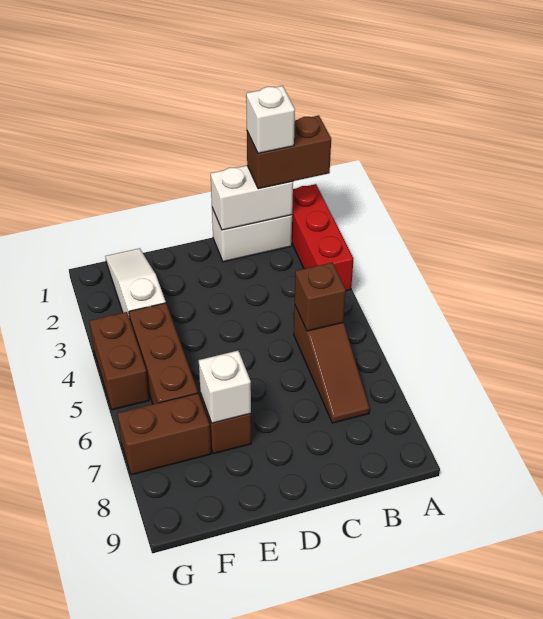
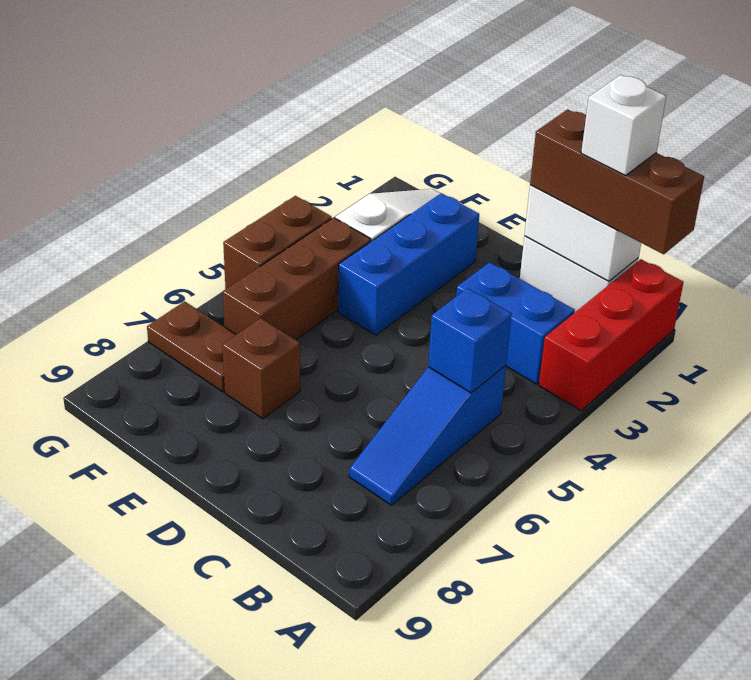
brown 1x2 brick [247,116,331,189] -> brown 1x3 brick [530,109,704,254]
none -> blue 1x2 brick [456,262,575,384]
brown 1x3 slope [294,306,370,423] -> blue 1x3 slope [349,365,506,505]
brown 1x1 brick [295,263,346,331] -> blue 1x1 brick [428,288,512,393]
none -> blue 1x3 brick [338,193,479,335]
white 1x1 brick [199,351,251,423] -> none
brown 1x2 brick [117,393,211,475] -> brown 1x2 plate [147,301,236,392]

